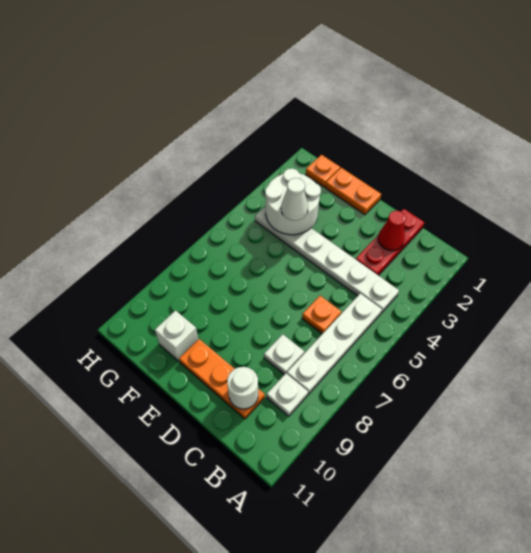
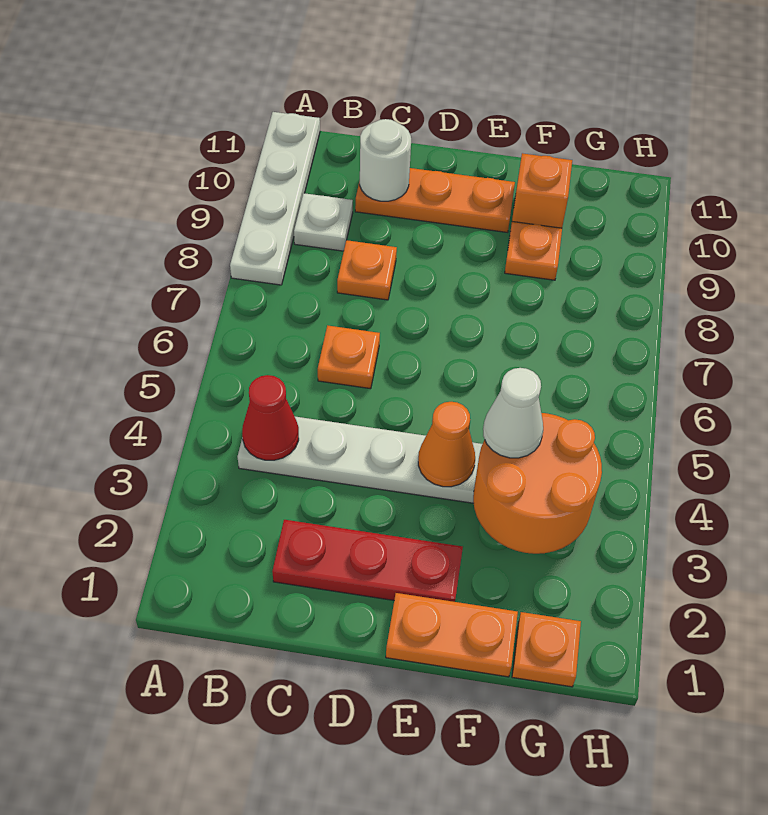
white 1x4 plate [287,293,382,394] -> white 1x4 plate moved to [230,112,320,285]
red 1x3 plate [356,209,424,276] -> red 1x3 plate turned to [272,520,463,602]
red 1x1 cone [378,211,406,251] -> red 1x1 cone moved to [242,375,299,460]
white 1x1 plate [264,334,304,375] -> orange 1x1 plate [337,240,397,300]
none -> orange 1x1 cone [418,402,475,487]
white 2x2 round brick [265,168,321,235] -> orange 2x2 round brick [473,413,602,554]
none -> orange 1x1 plate [505,222,562,280]
white 1x1 brick [155,311,198,362] -> orange 1x1 brick [512,153,572,228]

